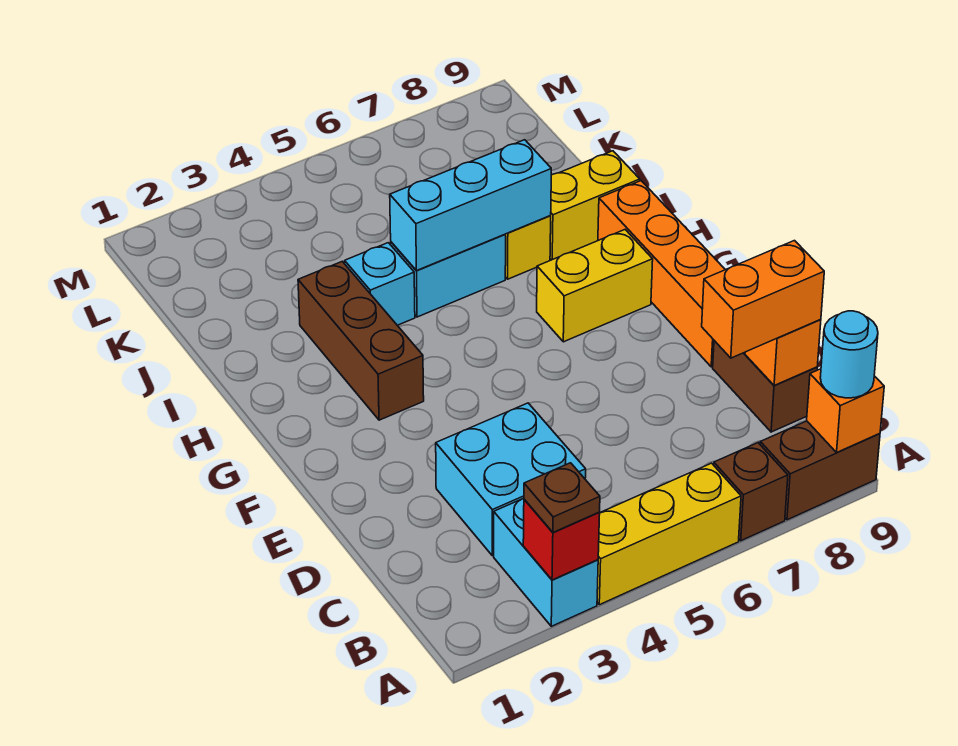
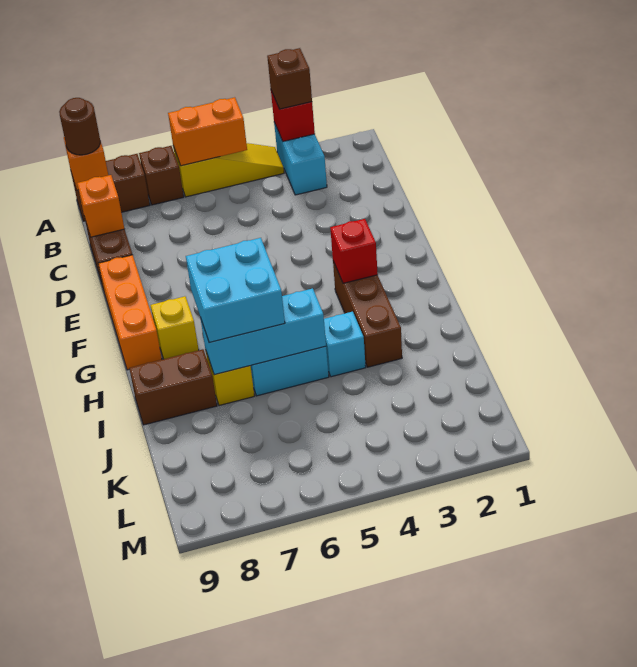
brown 1x1 plate [524,463,600,532] -> brown 1x1 brick [267,48,312,109]
yellow 1x3 brick [597,463,741,605] -> yellow 1x3 slope [173,143,284,197]
cyan 1x1 round brick [820,311,878,398] -> brown 1x1 round brick [59,98,100,155]
cyan 2x2 brick [436,403,586,555] -> cyan 2x2 brick moved to [186,238,285,343]
orange 1x2 brick [702,241,824,358] -> orange 1x2 brick moved to [168,97,247,166]
orange 1x4 brick [598,181,725,367] -> orange 1x3 brick [98,255,162,370]
none -> red 1x1 brick [330,219,378,283]
yellow 1x2 brick [537,230,653,342] -> yellow 1x1 brick [151,296,199,359]
yellow 1x2 brick [550,151,640,260] -> brown 1x2 brick [129,349,217,425]

